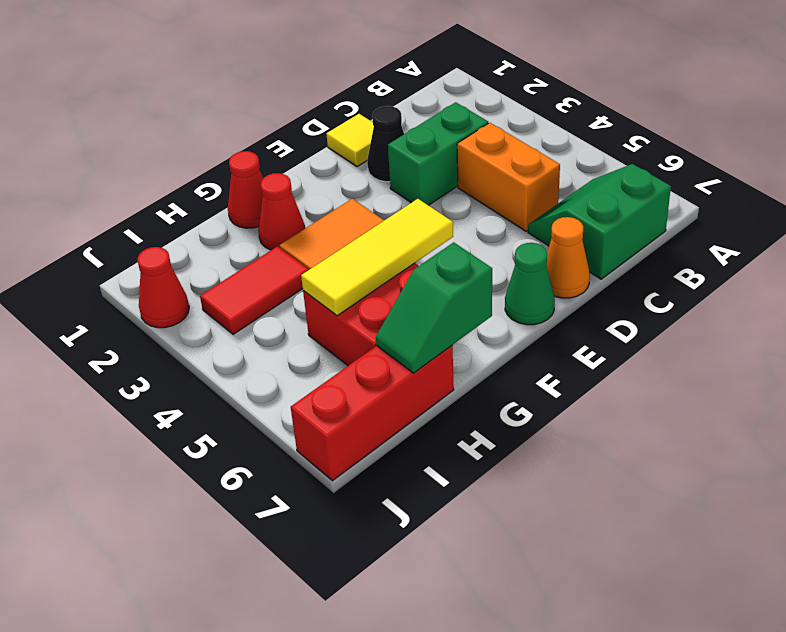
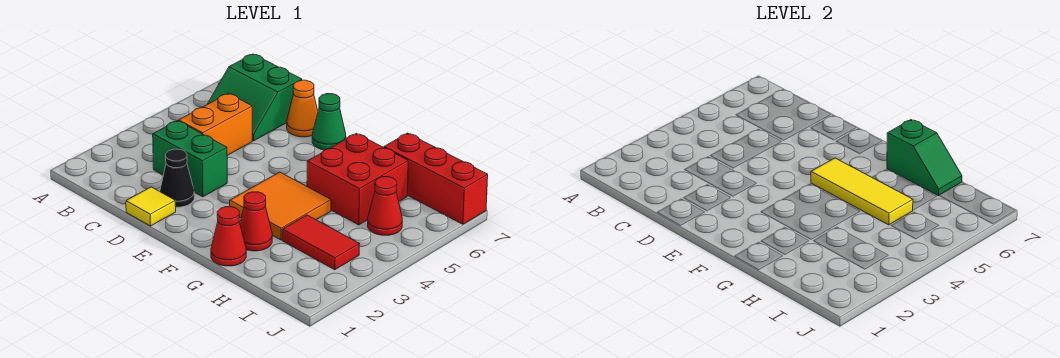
red 1x1 cone [137,247,189,328] -> red 1x1 cone moved to [368,177,402,235]

